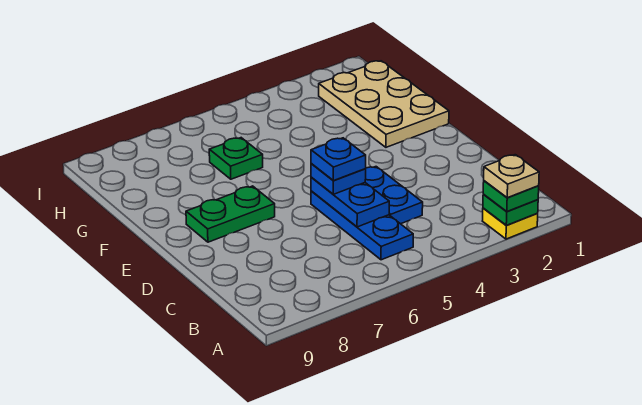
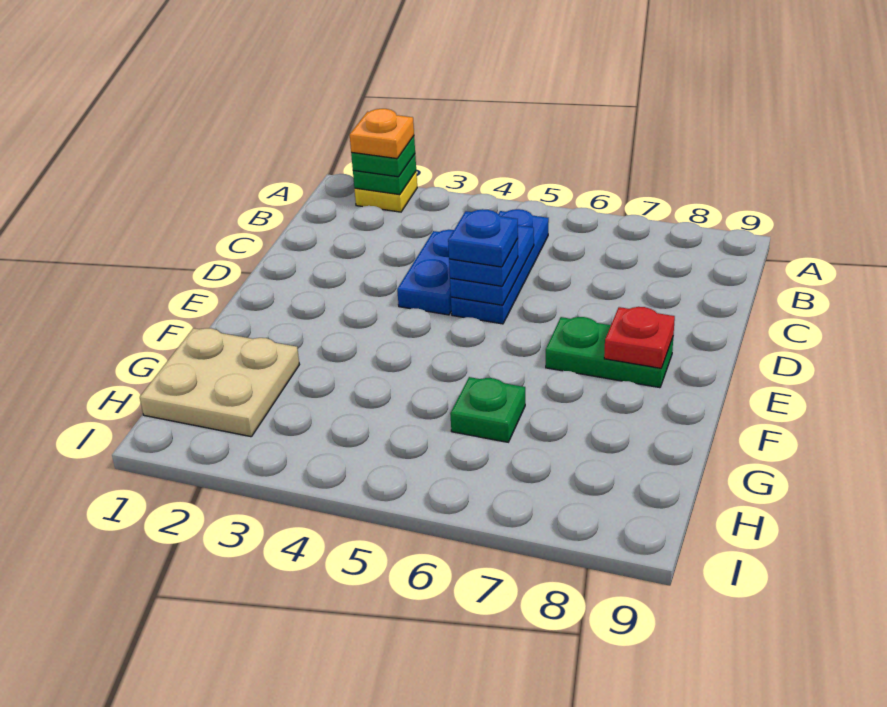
tan 1x1 plate [484,155,539,198] -> orange 1x1 plate [350,109,414,159]
none -> red 1x1 plate [604,307,675,368]
tan 2x3 plate [319,61,449,147] -> tan 2x2 plate [140,328,299,437]

